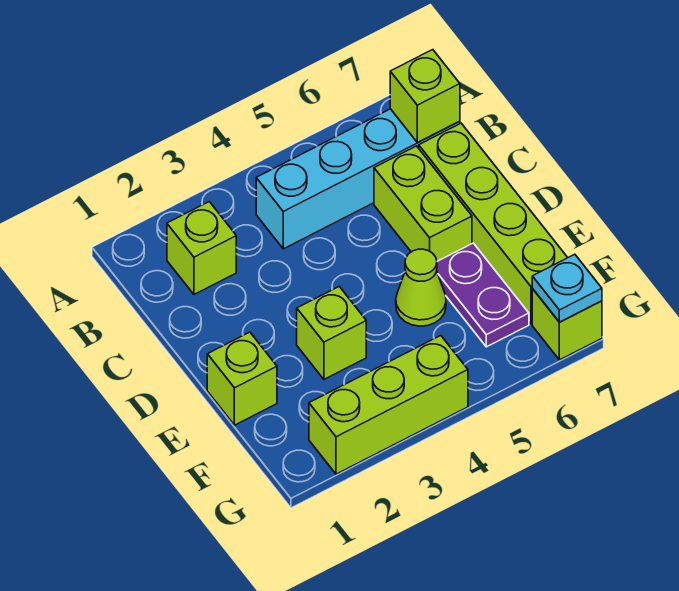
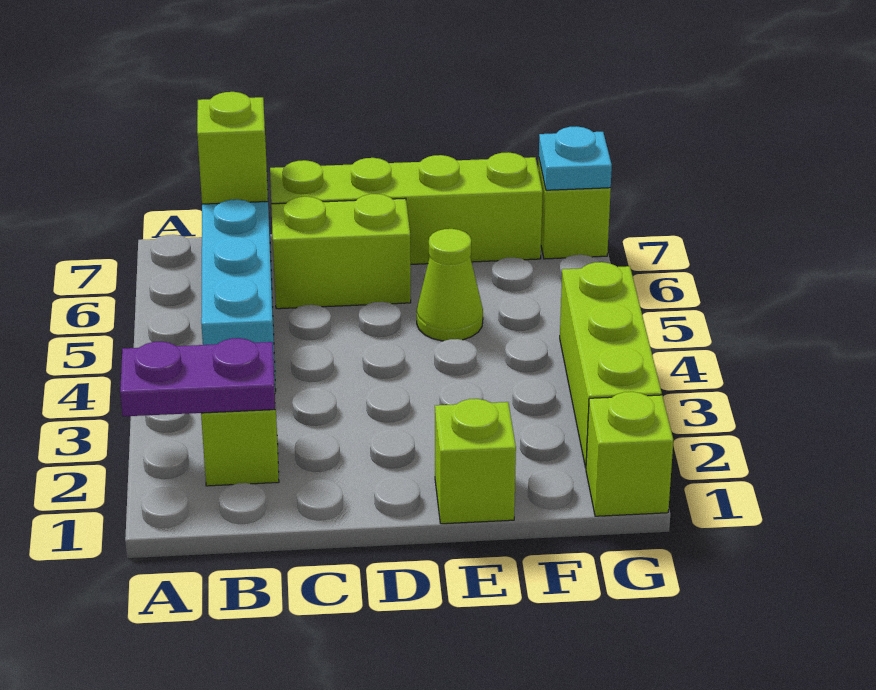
lime 1x1 brick [297,287,366,379] -> lime 1x1 brick moved to [586,392,673,516]
purple 1x2 plate [437,243,529,347] -> purple 1x2 plate moved to [120,338,275,416]

